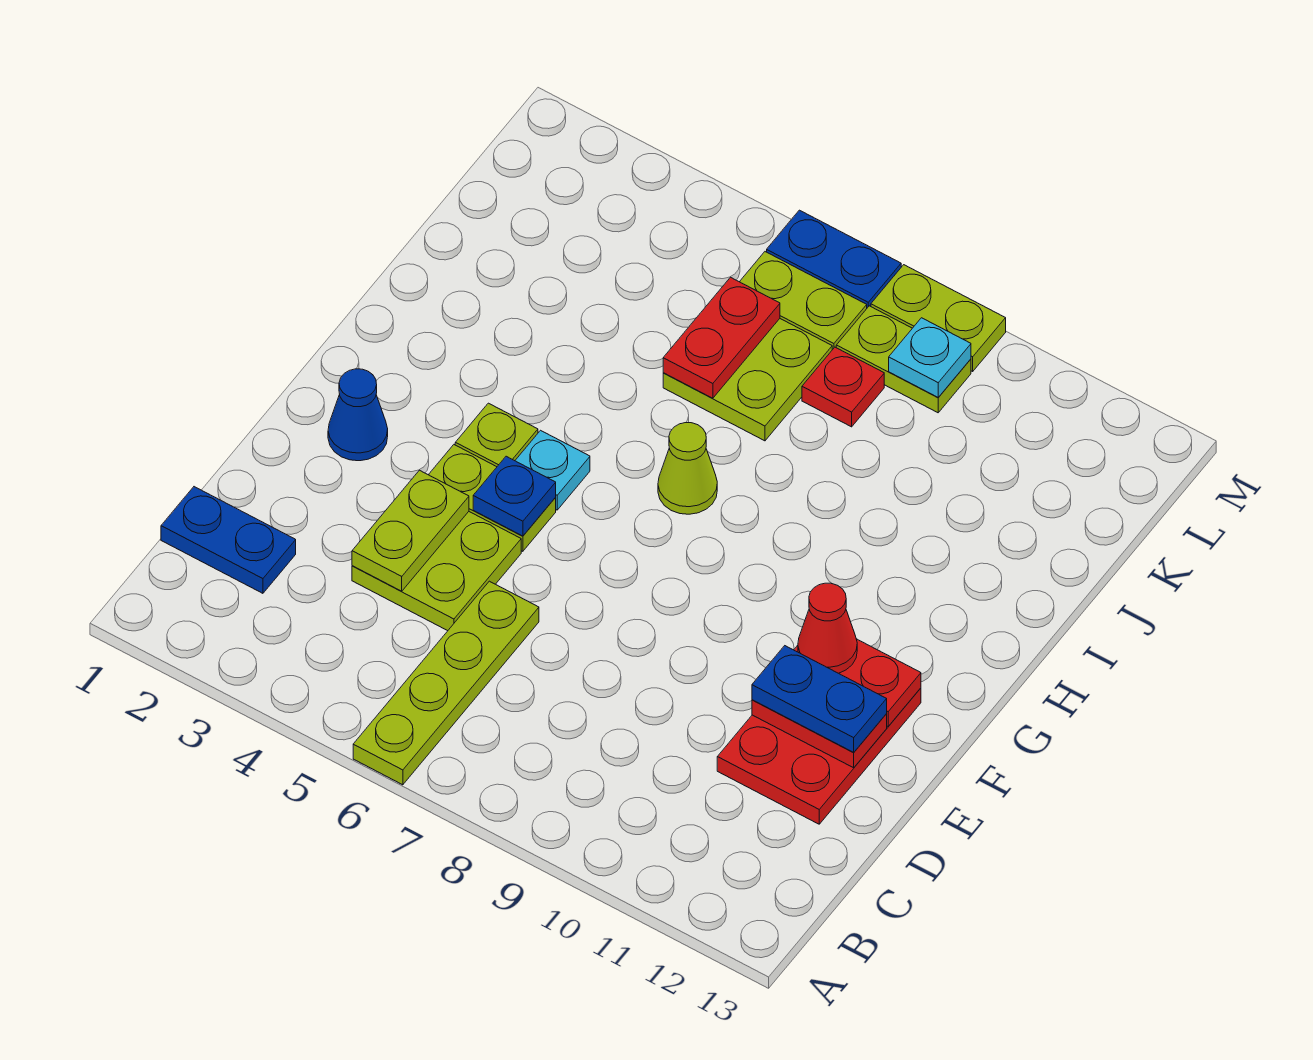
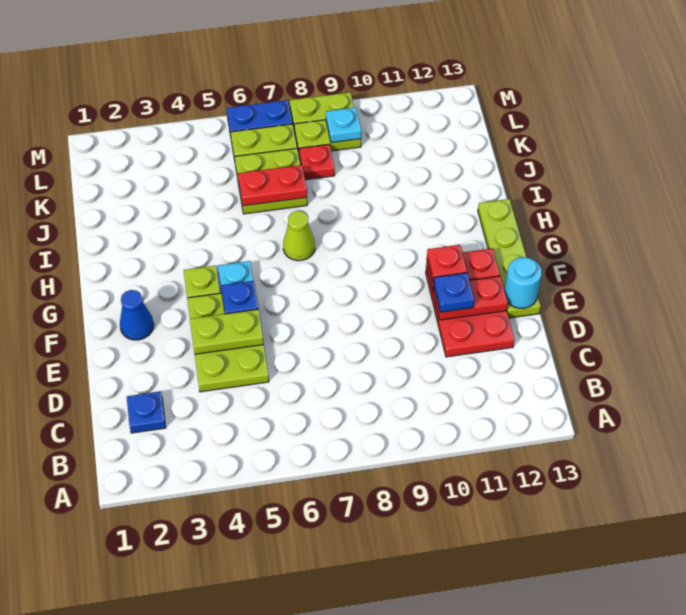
lime 1x4 plate [353,581,539,785] -> lime 1x4 plate moved to [478,199,541,318]
blue 1x2 plate [161,487,296,593] -> blue 1x1 plate [127,392,166,433]
lime 1x2 plate [352,470,469,591] -> lime 1x2 plate turned to [190,309,264,354]
blue 1x2 plate [752,646,887,753] -> blue 1x1 plate [434,273,474,312]
none -> cyan 1x1 round brick [505,257,542,308]
red 1x1 cone [798,583,857,673] -> red 1x1 plate [427,245,467,284]
red 1x2 plate [663,277,780,398] -> red 1x2 plate turned to [238,165,307,206]

